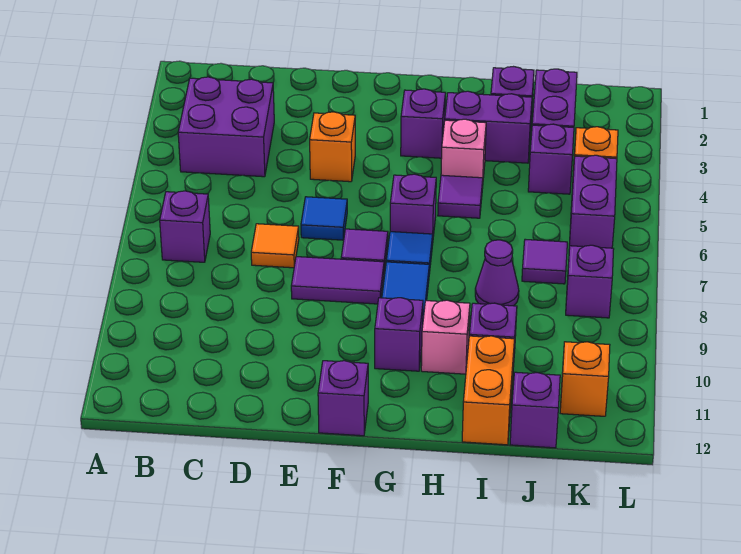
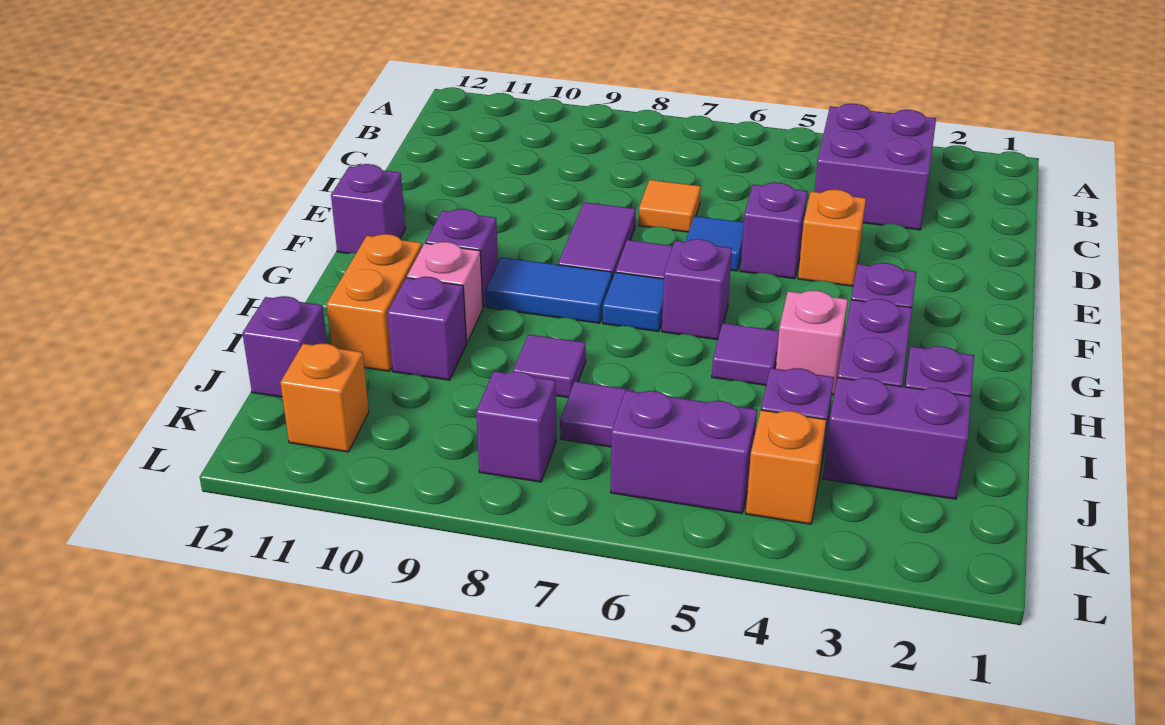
purple 1x1 brick [160,191,210,262] -> purple 1x1 brick moved to [740,182,808,279]
purple 1x1 cone [475,240,519,306] -> purple 1x1 tile [513,334,586,397]
orange 1x2 brick [462,336,515,445] -> orange 1x2 brick turned to [327,234,422,371]

